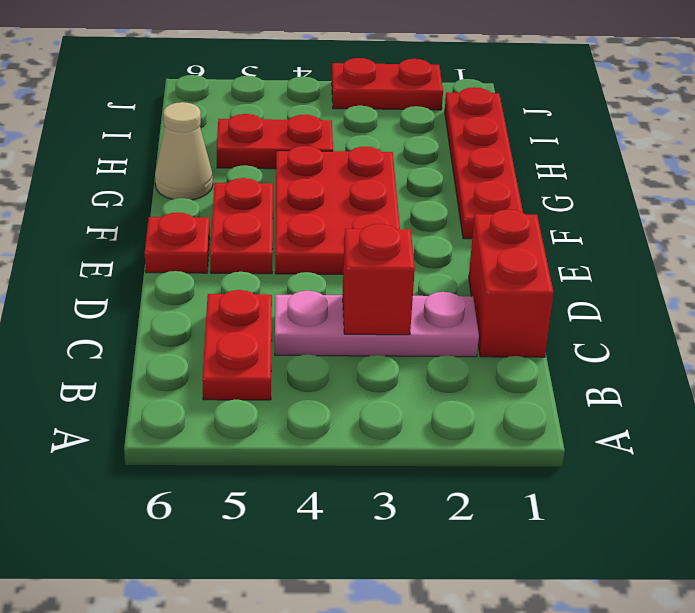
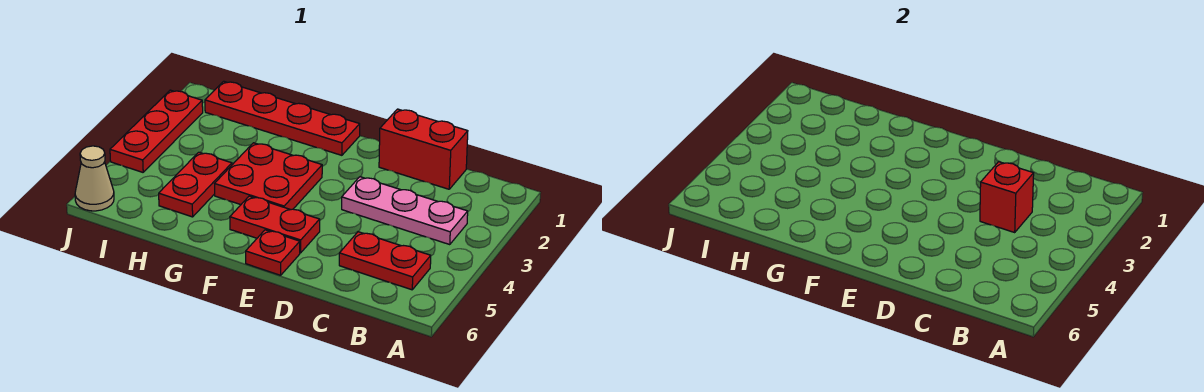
pink 1x3 plate [275,291,479,357] -> pink 1x3 plate turned to [342,177,468,245]
red 2x3 plate [275,146,400,274] -> red 2x2 plate [215,143,322,210]
tan 1x1 cone [155,102,213,200] -> tan 1x1 cone moved to [75,146,114,211]
red 1x2 plate [332,58,443,110] -> red 1x3 plate [110,90,203,172]

